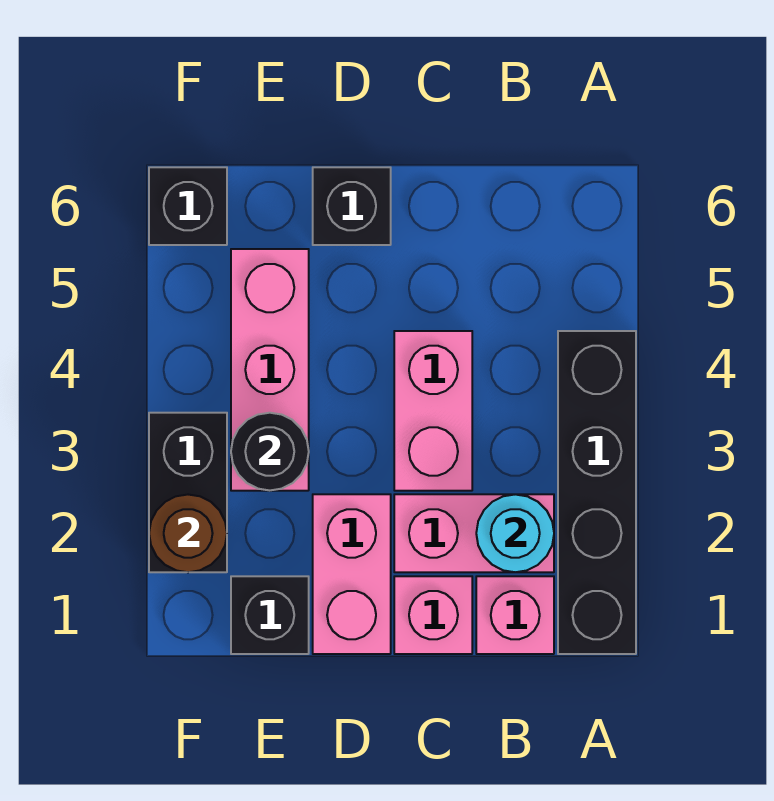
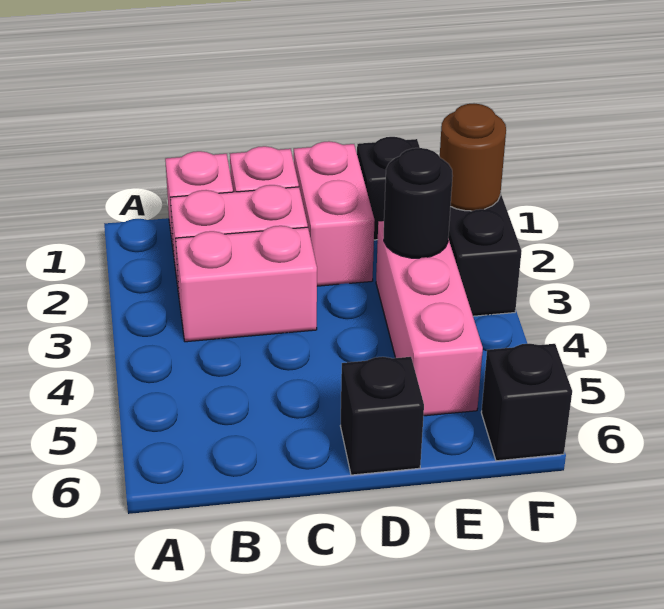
black 1x4 brick [558,331,636,654] -> none
cyan 1x1 round brick [476,494,554,572] -> none
pink 1x2 brick [394,331,472,491] -> pink 1x2 brick turned to [176,226,317,342]

